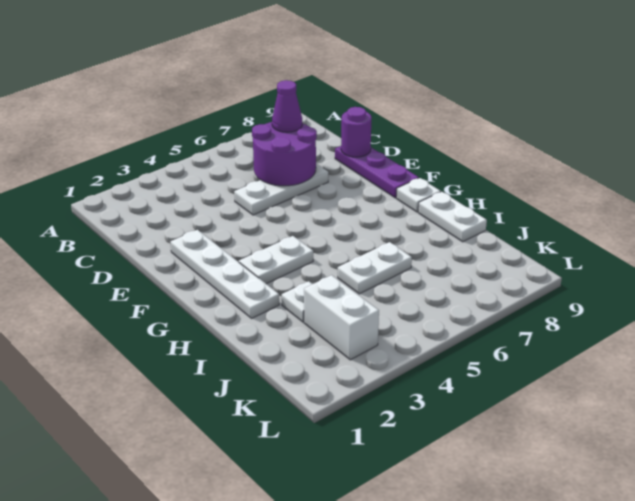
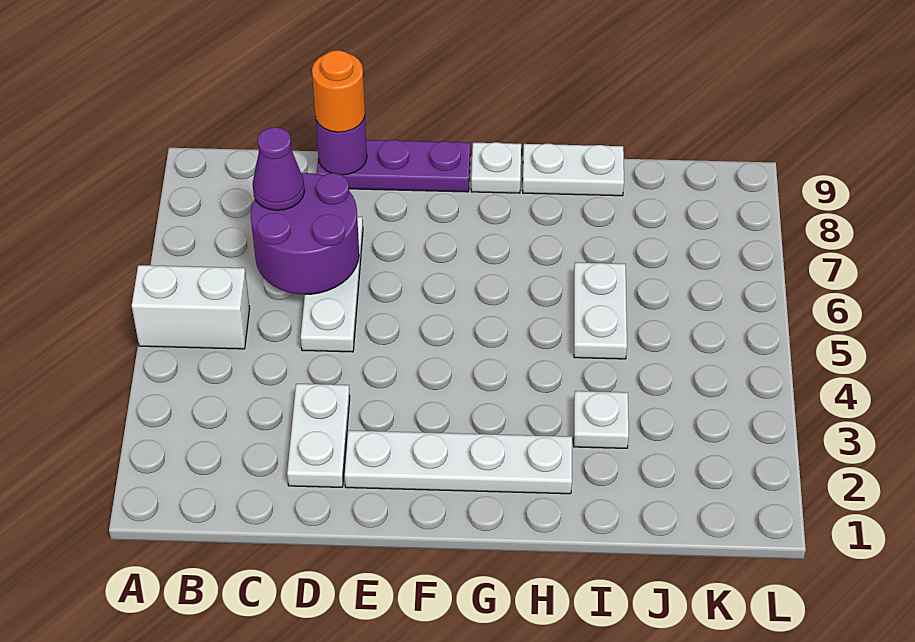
none -> orange 1x1 round brick [312,50,365,132]
white 1x2 plate [239,236,313,284] -> white 1x2 plate moved to [287,384,350,487]
white 1x2 brick [304,275,379,360] -> white 1x2 brick moved to [132,265,250,349]

